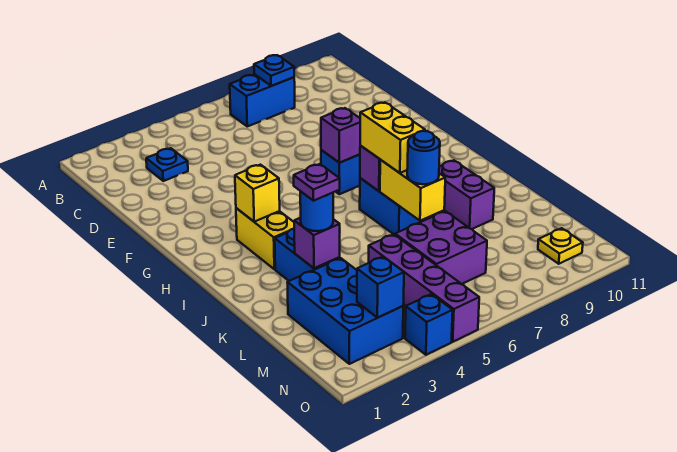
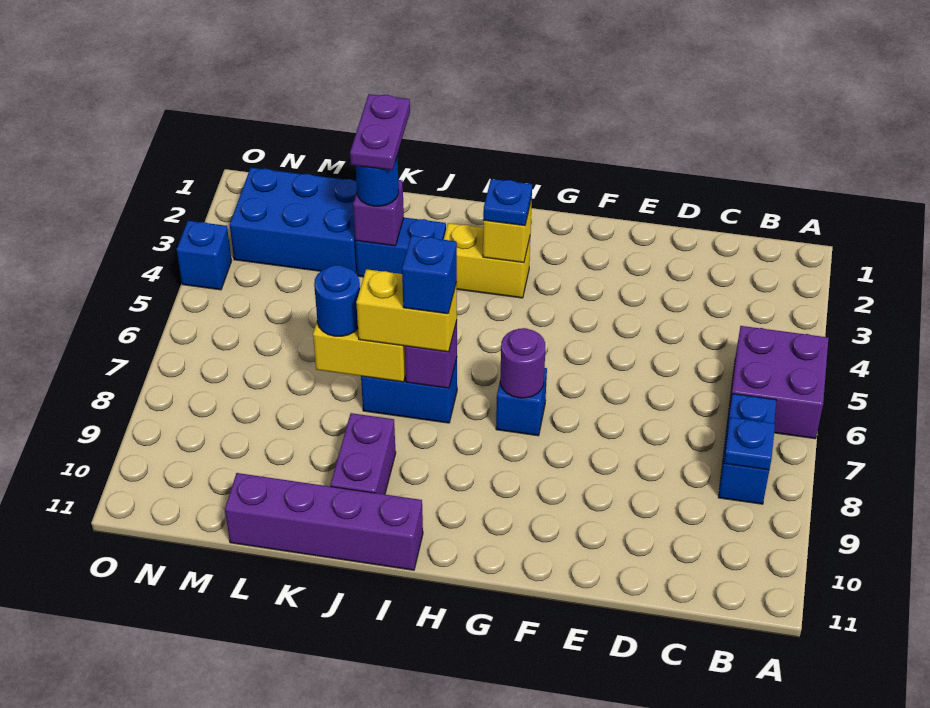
blue 1x1 plate [146,148,188,181] -> blue 1x1 plate moved to [483,179,532,226]
purple 1x1 brick [321,108,360,163] -> purple 1x1 round brick [500,328,545,398]
purple 1x2 brick [439,160,494,229] -> purple 1x2 brick turned to [330,413,396,494]
purple 1x1 plate [294,164,340,201] -> purple 1x2 plate [350,94,410,170]
purple 1x4 brick [369,234,479,342] -> purple 1x4 brick moved to [225,473,423,570]
purple 2x2 brick [395,211,487,284] -> purple 2x2 brick moved to [727,326,828,439]
blue 1x1 brick [357,257,404,318] -> blue 1x1 brick moved to [402,236,457,314]
yellow 1x1 plate [538,228,583,264] -> none

